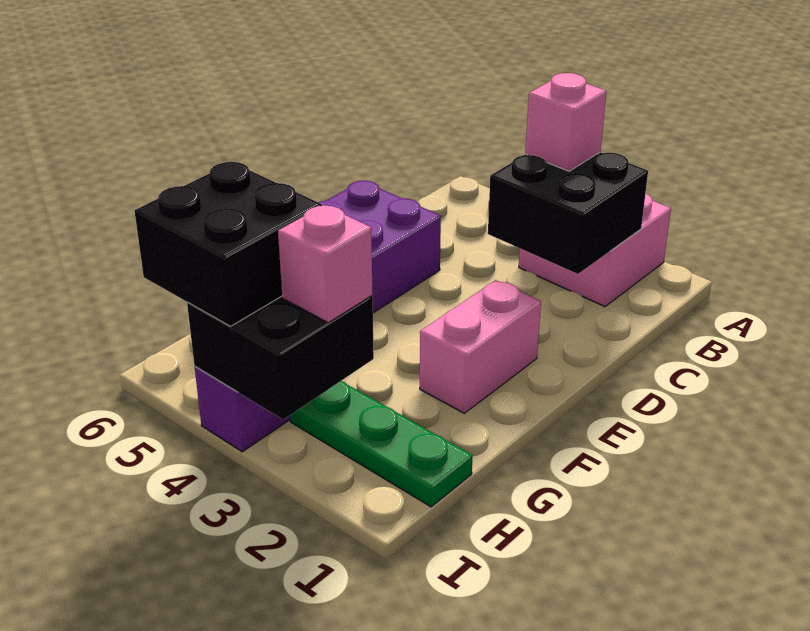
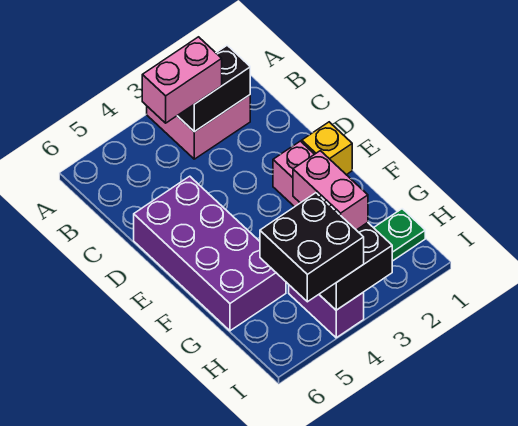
black 2x2 brick [488,152,648,274] -> black 1x2 brick [177,45,250,132]
pink 1x1 brick [525,73,606,171] -> pink 1x2 brick [142,37,222,123]
none -> yellow 1x1 brick [302,122,352,175]
pink 1x1 brick [278,206,373,323] -> pink 1x2 brick [293,151,368,230]

